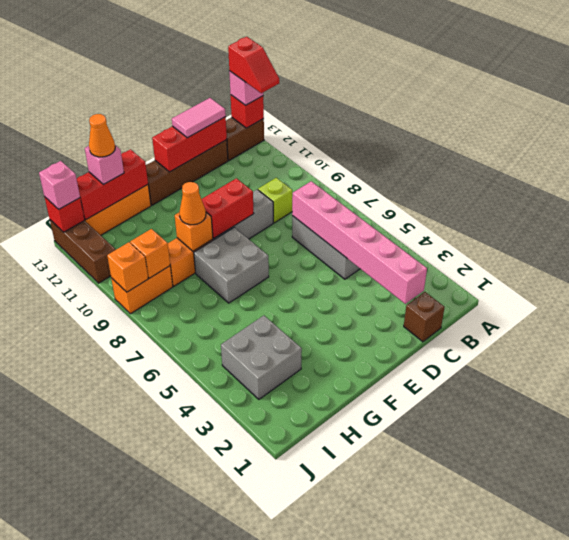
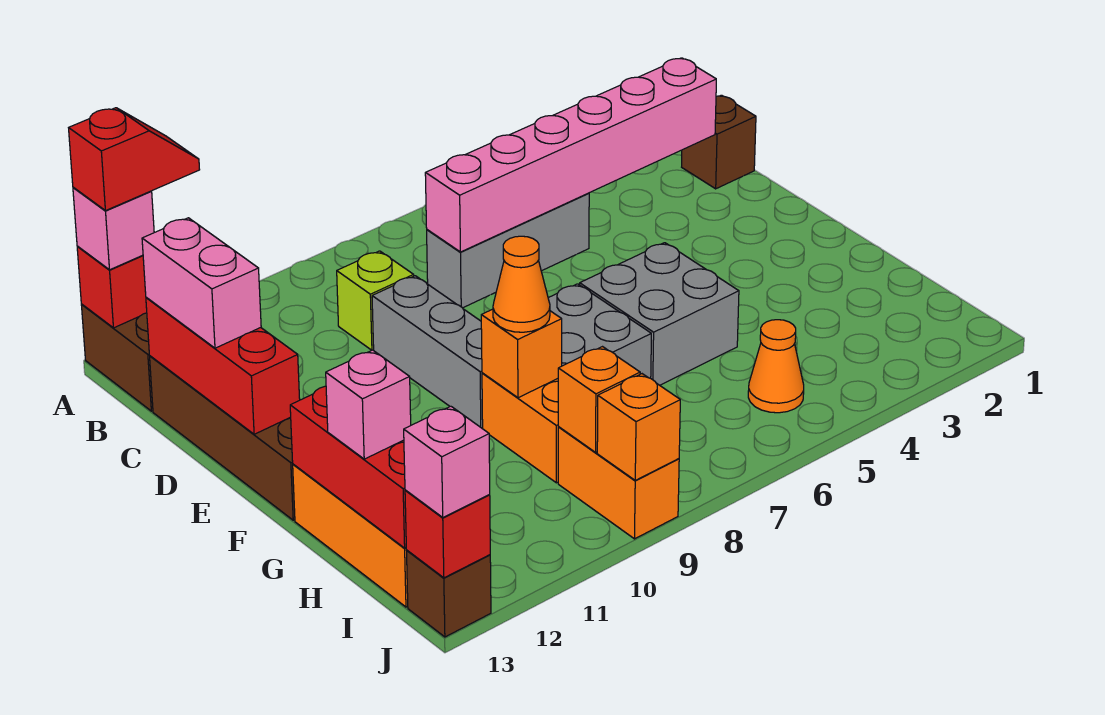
pink 1x2 tile [172,98,226,138] -> pink 1x2 brick [142,218,261,348]
red 1x2 brick [202,178,254,238] -> none
grey 2x2 brick [221,316,302,399] -> grey 2x2 brick moved to [580,243,739,385]
orange 1x1 cone [89,114,115,157] -> orange 1x1 cone moved to [748,320,804,413]
brown 1x3 brick [50,220,116,283] -> brown 1x1 brick [407,551,491,637]

